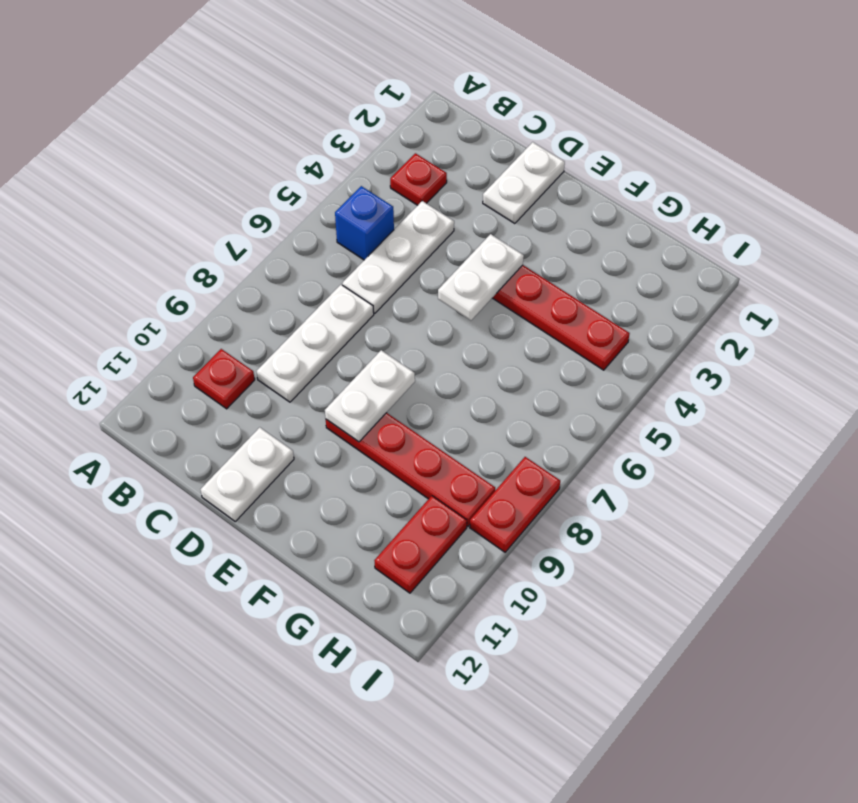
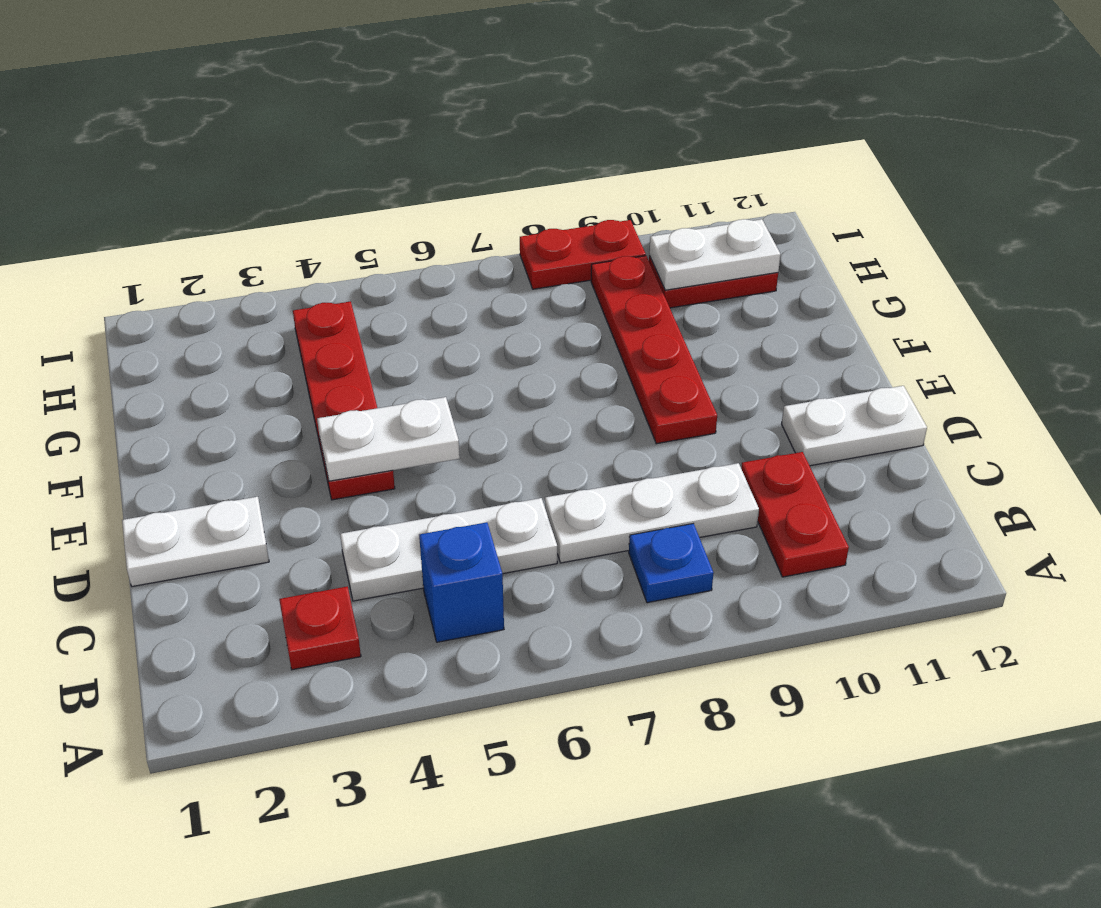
none -> blue 1x1 plate [629,524,713,603]
red 1x1 plate [193,349,255,409] -> red 1x2 plate [741,452,849,577]
white 1x2 plate [325,350,415,442] -> white 1x2 plate moved to [649,219,781,290]

